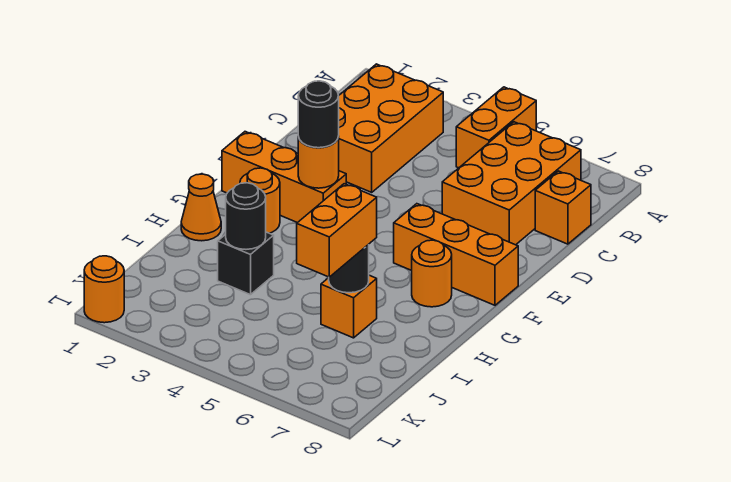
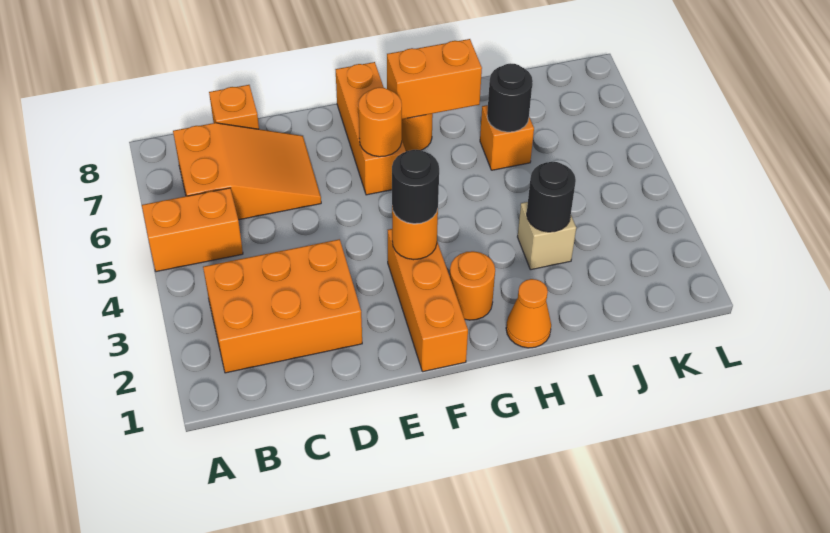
orange 2x3 brick [442,122,581,245] -> orange 2x3 slope [173,123,321,220]
black 1x1 brick [218,232,274,295] -> tan 1x1 brick [518,202,576,270]
orange 1x2 brick [297,184,377,277] -> orange 1x2 brick moved to [387,39,482,119]
orange 1x1 round brick [84,256,124,323] -> orange 1x1 round brick moved to [358,87,402,157]

